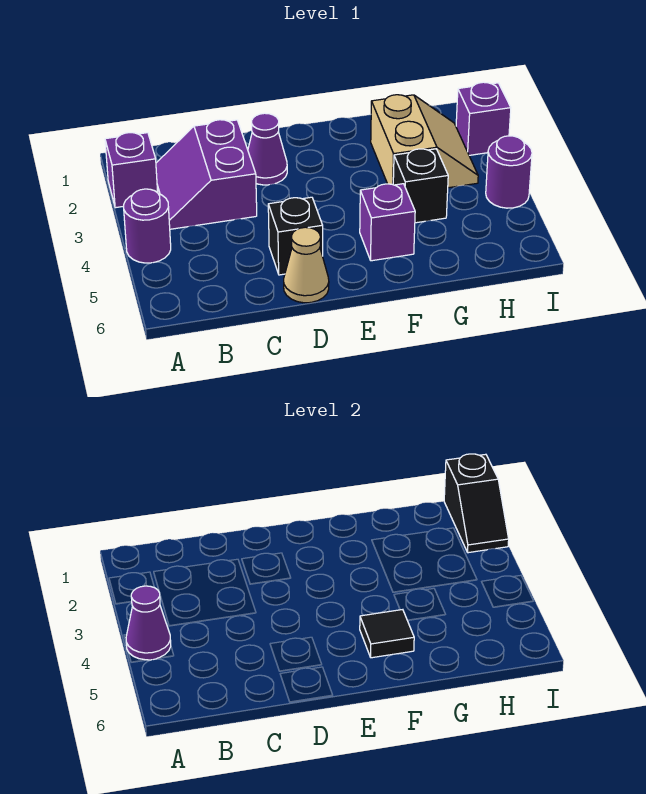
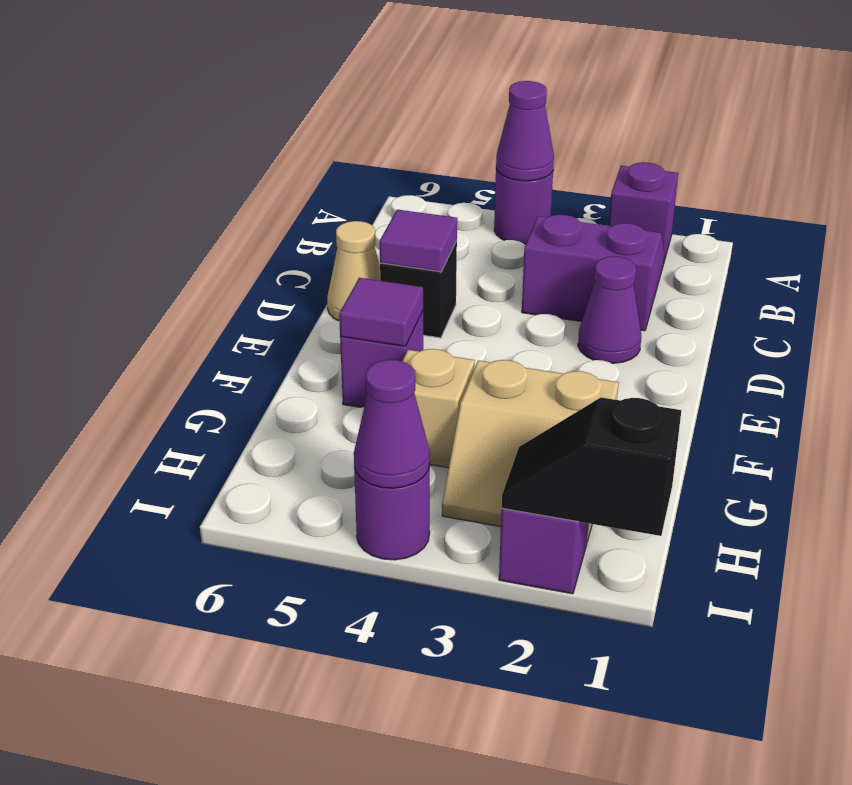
none -> purple 1x1 tile [380,210,457,272]
black 1x1 tile [360,610,414,658] -> purple 1x1 tile [339,278,423,346]
black 1x1 brick [393,149,448,223] -> tan 1x1 brick [402,349,475,468]
none -> purple 1x1 cone [354,360,430,488]

